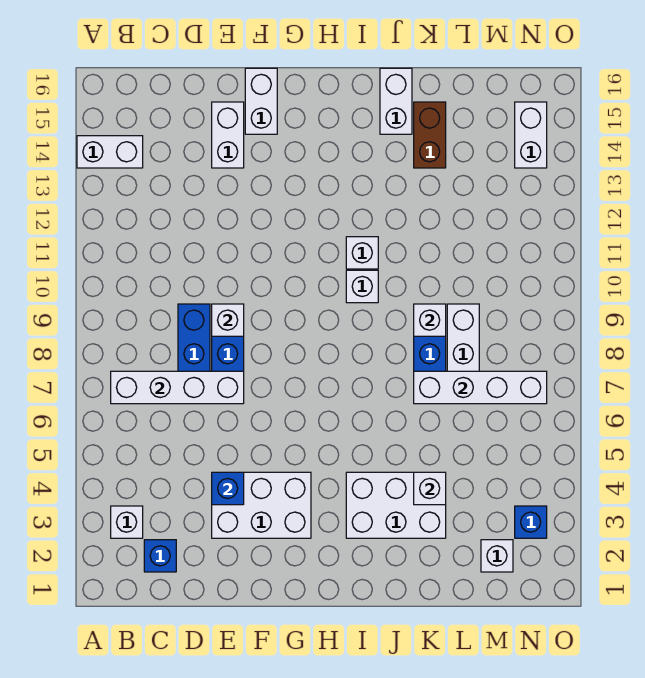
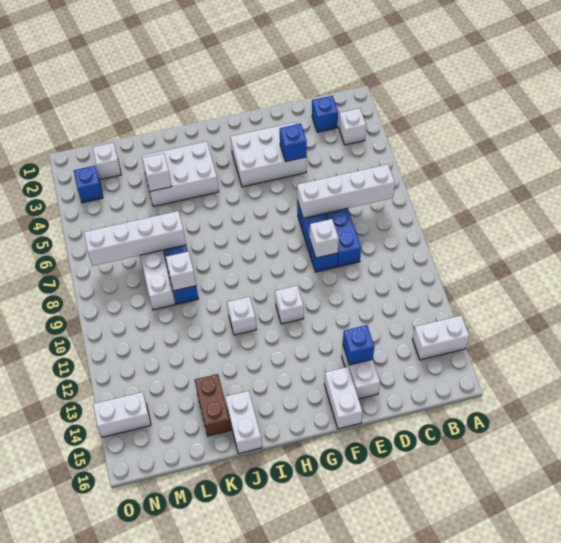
none -> blue 1x1 brick [342,325,374,365]
white 1x1 brick [346,270,378,303] -> white 1x1 brick moved to [275,286,304,324]
white 1x2 brick [515,102,547,168] -> white 1x2 brick turned to [93,392,151,437]

